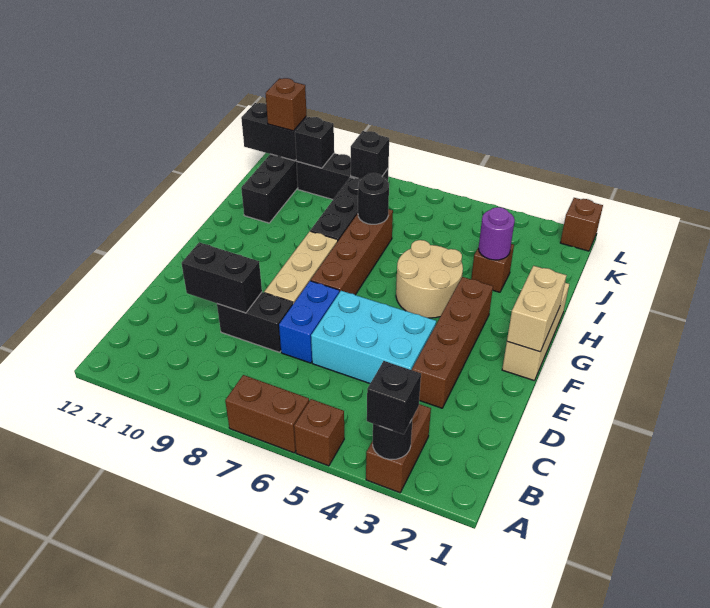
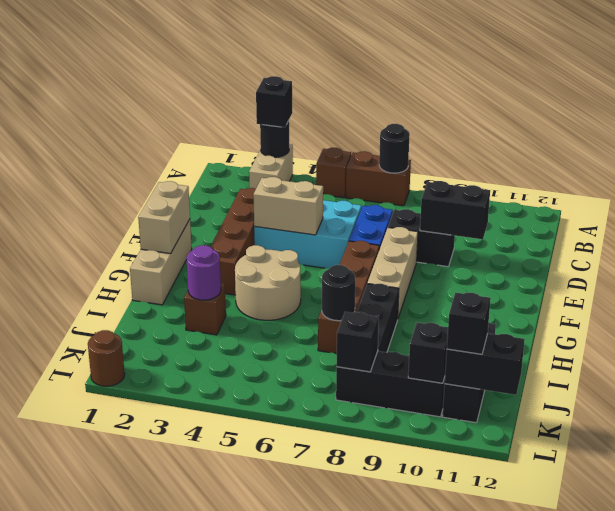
brown 1x2 brick [366,404,431,493] -> tan 1x2 brick [249,144,293,189]
none -> black 1x1 round brick [379,124,410,173]
none -> tan 1x2 brick [253,177,323,235]
brown 1x1 brick [266,78,307,131] -> black 1x1 brick [447,293,491,354]
brown 1x1 brick [560,198,603,251] -> brown 1x1 round brick [88,330,125,386]

